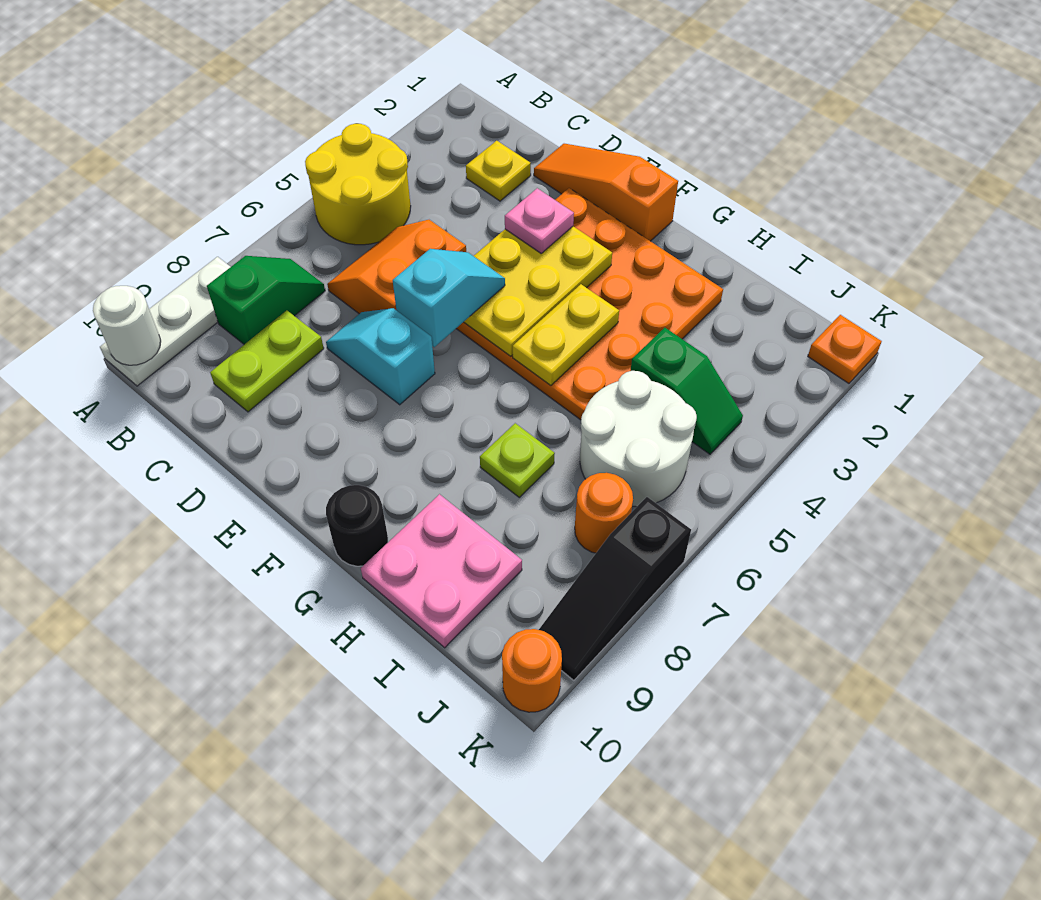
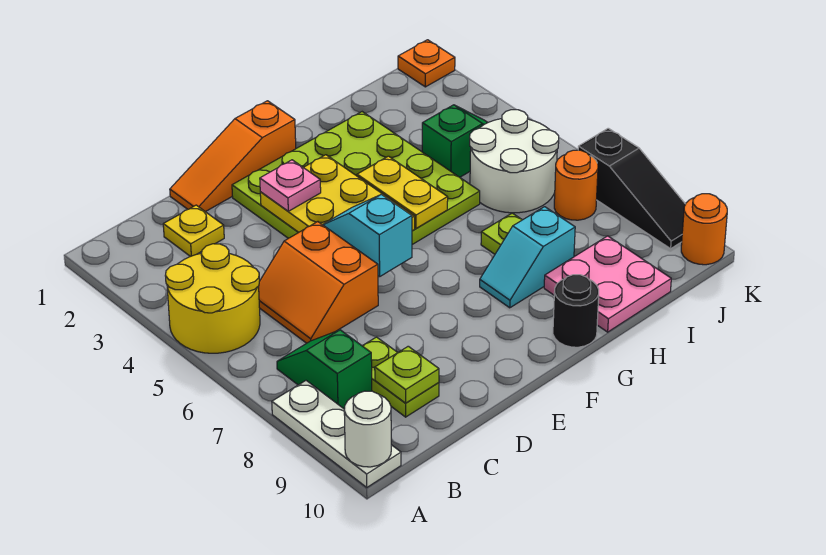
none -> lime 1x1 plate [375,346,439,403]
cyan 1x2 slope [326,308,435,405] -> cyan 1x2 slope moved to [480,207,575,308]
orange 4x4 plate [456,188,723,420] -> lime 4x4 plate [232,112,480,245]

